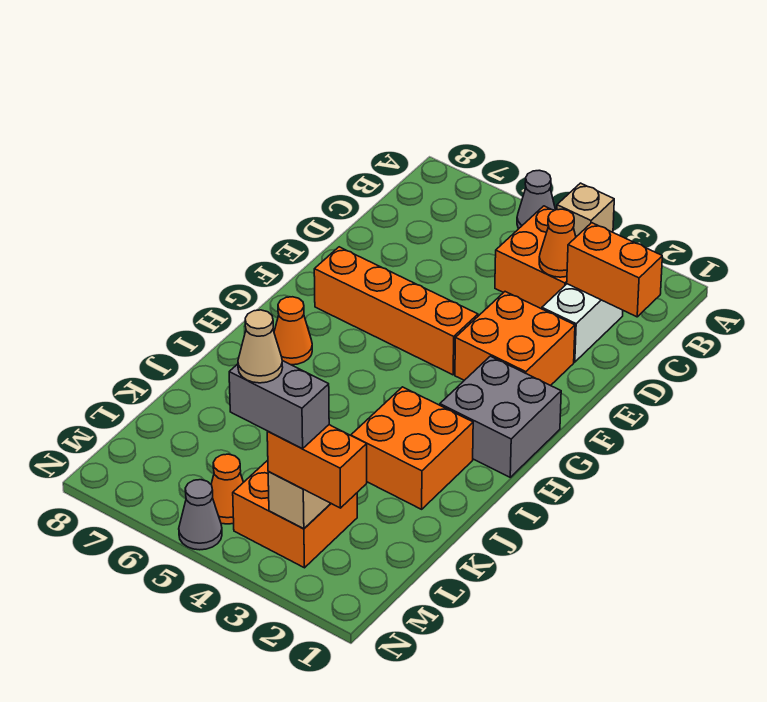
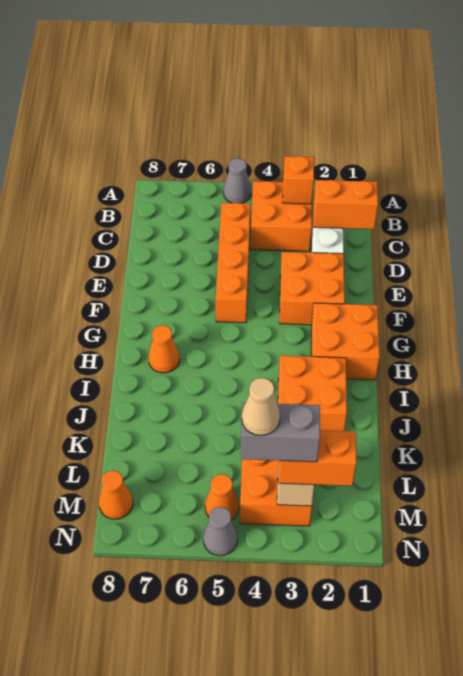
tan 1x1 brick [557,183,614,237] -> orange 1x1 brick [283,156,314,204]
orange 1x1 cone [539,209,576,277] -> orange 1x1 cone moved to [99,470,133,519]
orange 1x4 brick [314,247,478,375] -> orange 1x4 brick turned to [216,203,250,323]
grey 2x2 brick [440,356,561,477] -> orange 2x2 brick [311,303,380,380]

